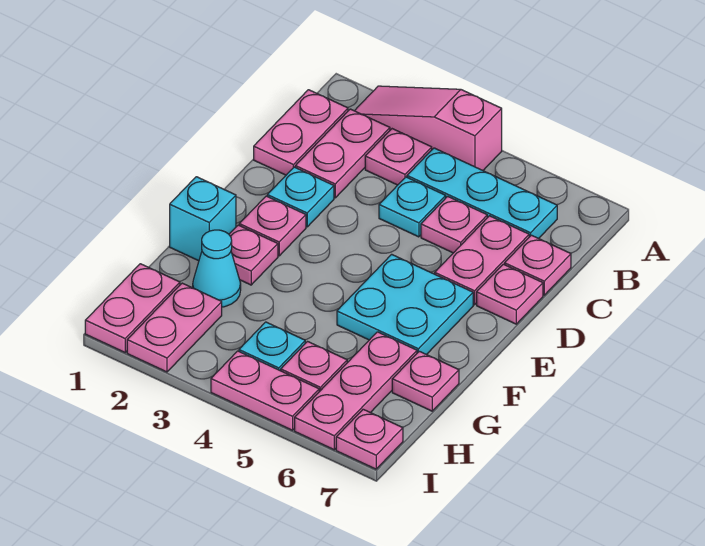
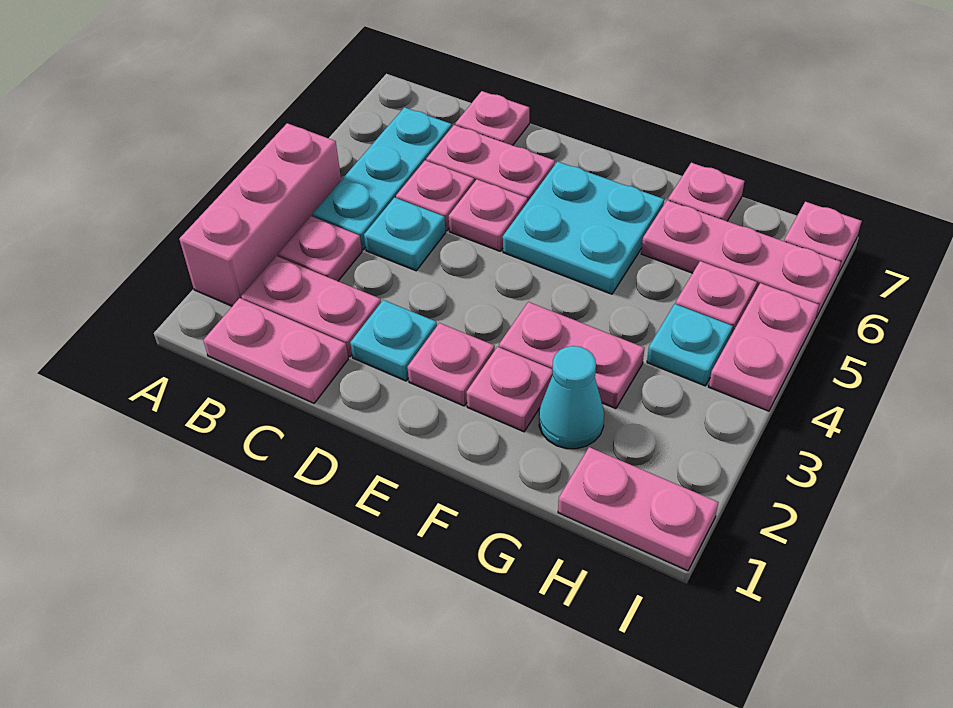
pink 1x3 slope [355,86,502,170] -> pink 1x3 brick [179,123,341,306]
pink 1x1 plate [477,264,543,324] -> pink 1x1 plate moved to [449,179,527,251]
cyan 1x1 brick [170,177,236,261] -> none
pink 1x2 plate [127,283,222,372] -> pink 1x2 plate moved to [499,302,644,409]

